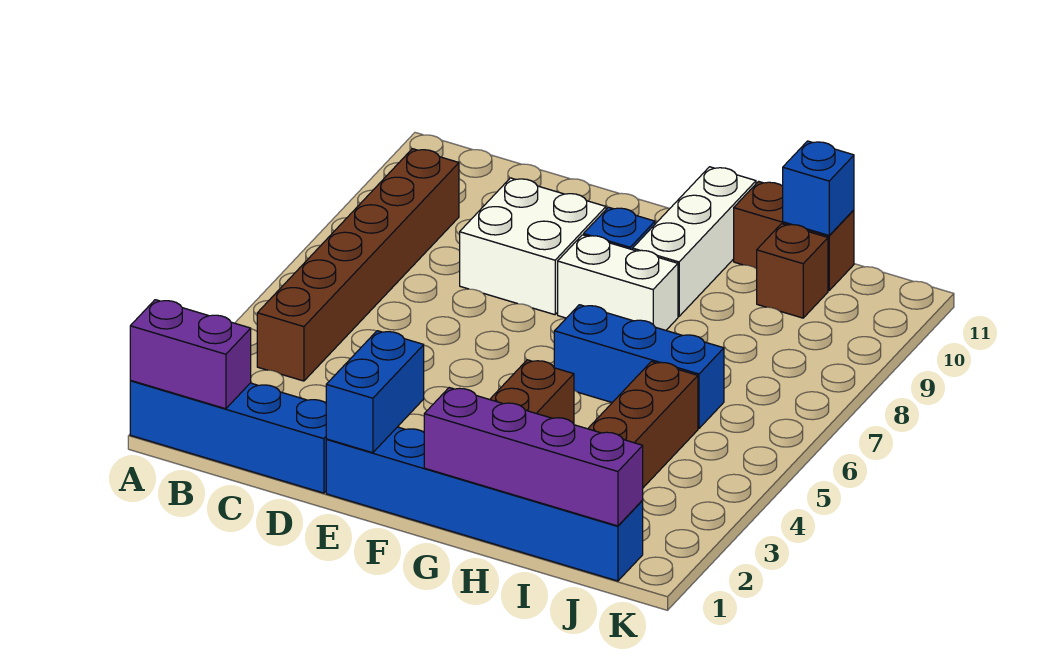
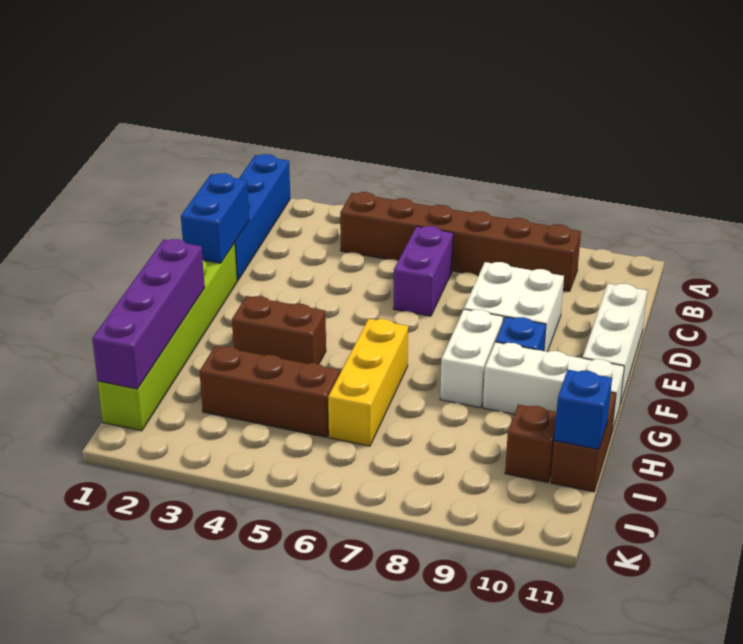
purple 1x2 brick [130,300,251,409] -> purple 1x2 brick moved to [393,226,453,316]
none -> white 1x3 brick [583,284,647,404]
blue 1x6 brick [326,427,643,581] -> lime 1x6 brick [98,243,237,431]
blue 1x2 brick [326,331,424,453] -> blue 1x2 brick turned to [181,173,249,263]
blue 1x3 brick [554,305,724,428] -> yellow 1x3 brick [328,319,408,446]

